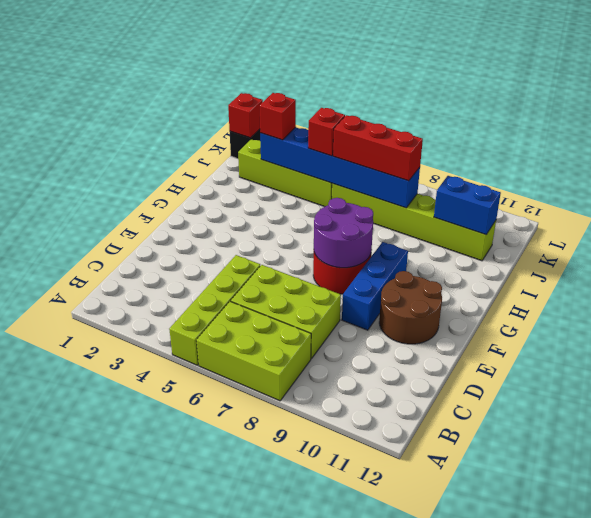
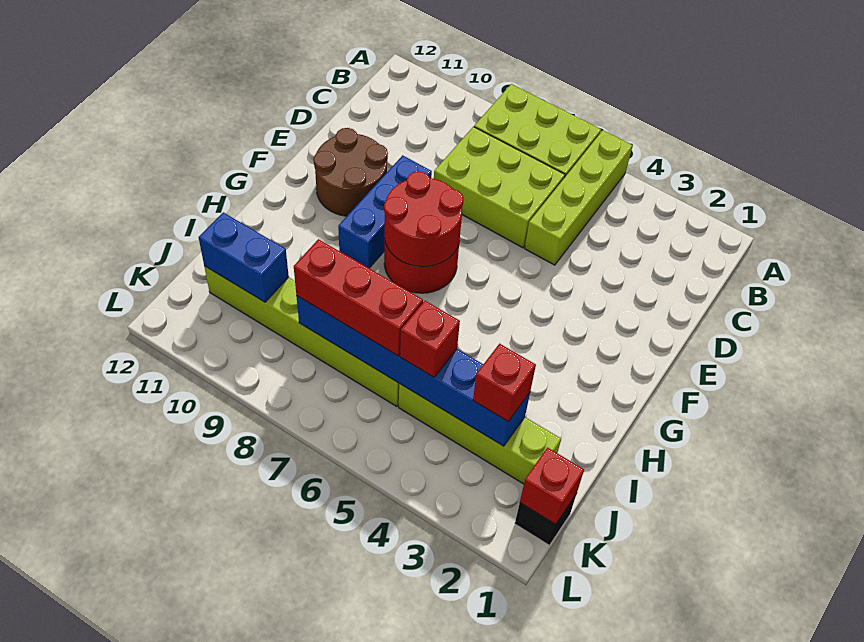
purple 2x2 round brick [314,198,373,268] -> red 2x2 round brick [384,171,464,267]

